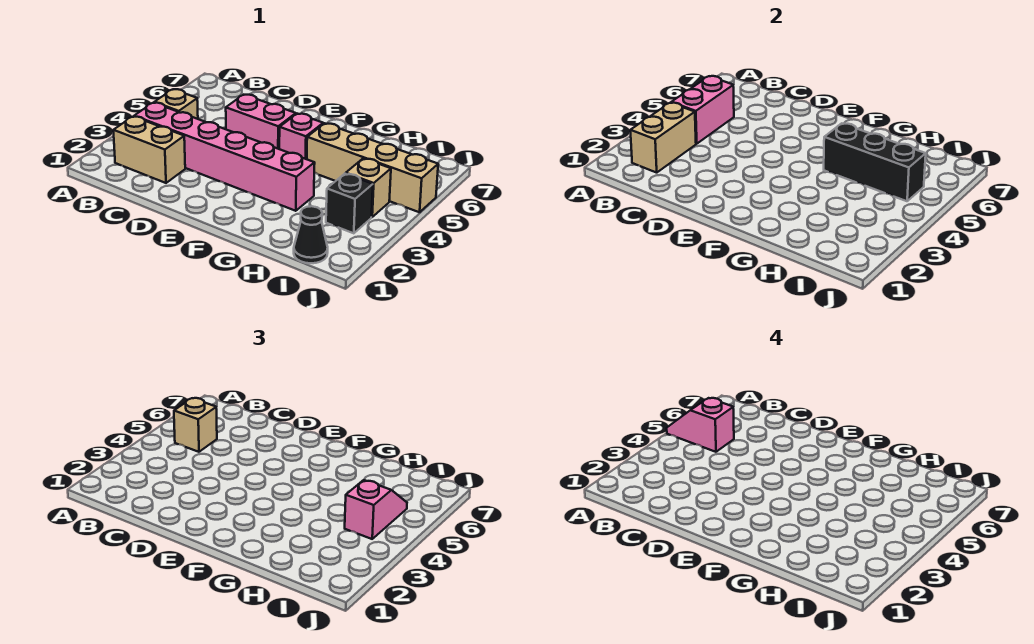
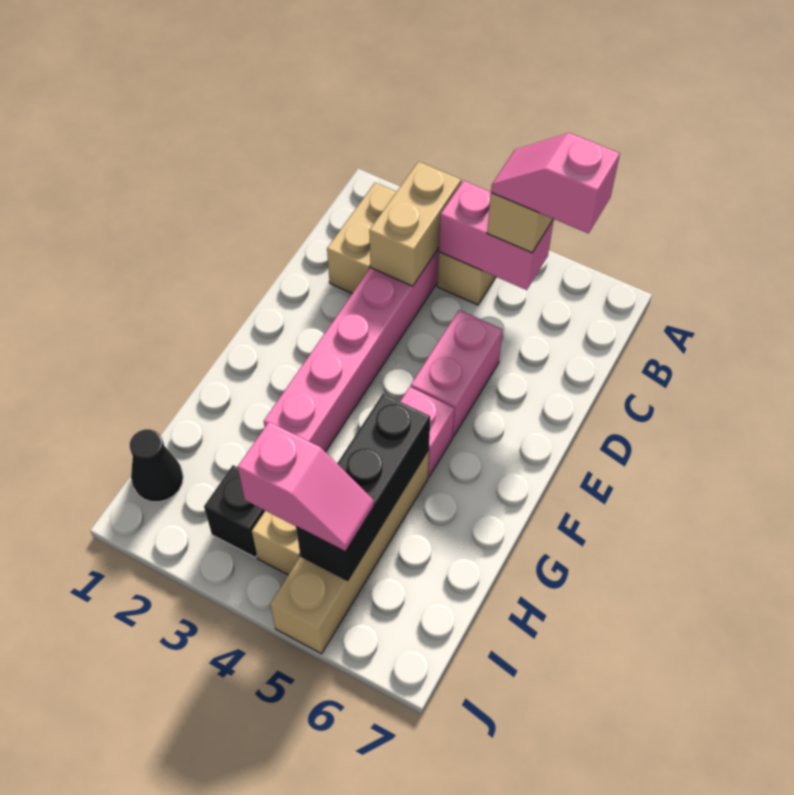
pink 1x2 slope [667,398,734,452] -> pink 1x2 slope turned to [491,133,620,233]
tan 1x2 brick [630,103,696,173] -> tan 1x2 brick turned to [369,162,461,286]

